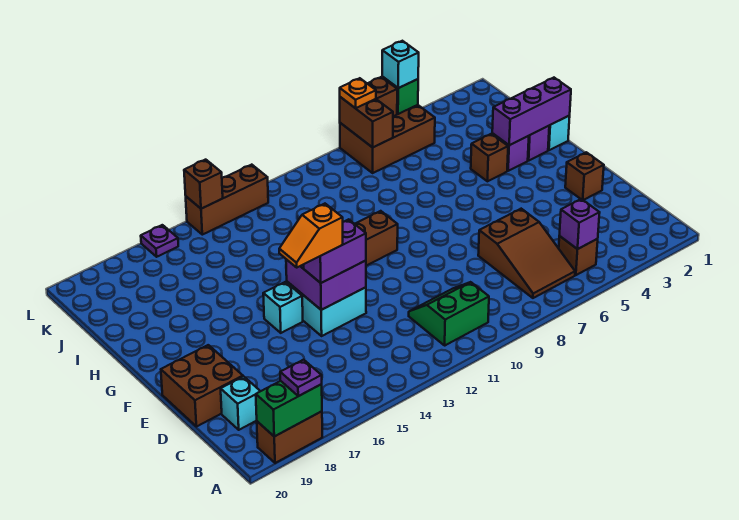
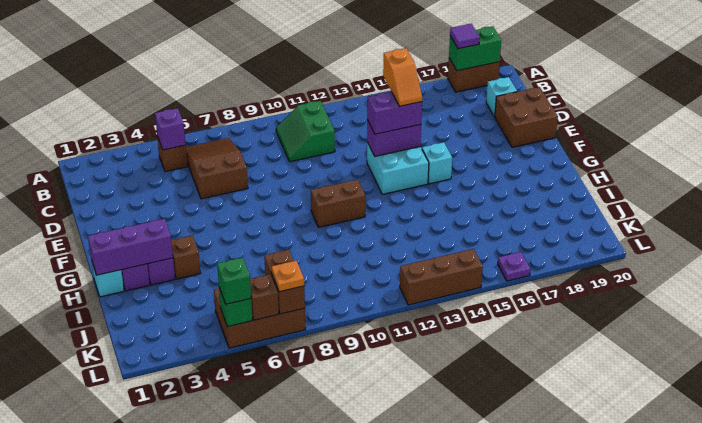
purple 1x1 plate [280,360,322,396] -> purple 1x1 tile [450,24,480,49]
green 2x2 slope [409,282,489,345] -> green 2x2 slope turned to [276,101,335,162]
brown 1x1 brick [565,152,604,200] -> none
purple 2x2 brick [286,259,366,310] -> purple 1x2 brick [367,120,421,156]
orange 1x2 slope [279,204,343,267] -> orange 1x2 slope turned to [383,48,422,106]
cyan 1x1 brick [382,41,419,88] -> green 1x1 brick [217,258,251,304]
brown 1x1 brick [184,160,223,209] -> none

